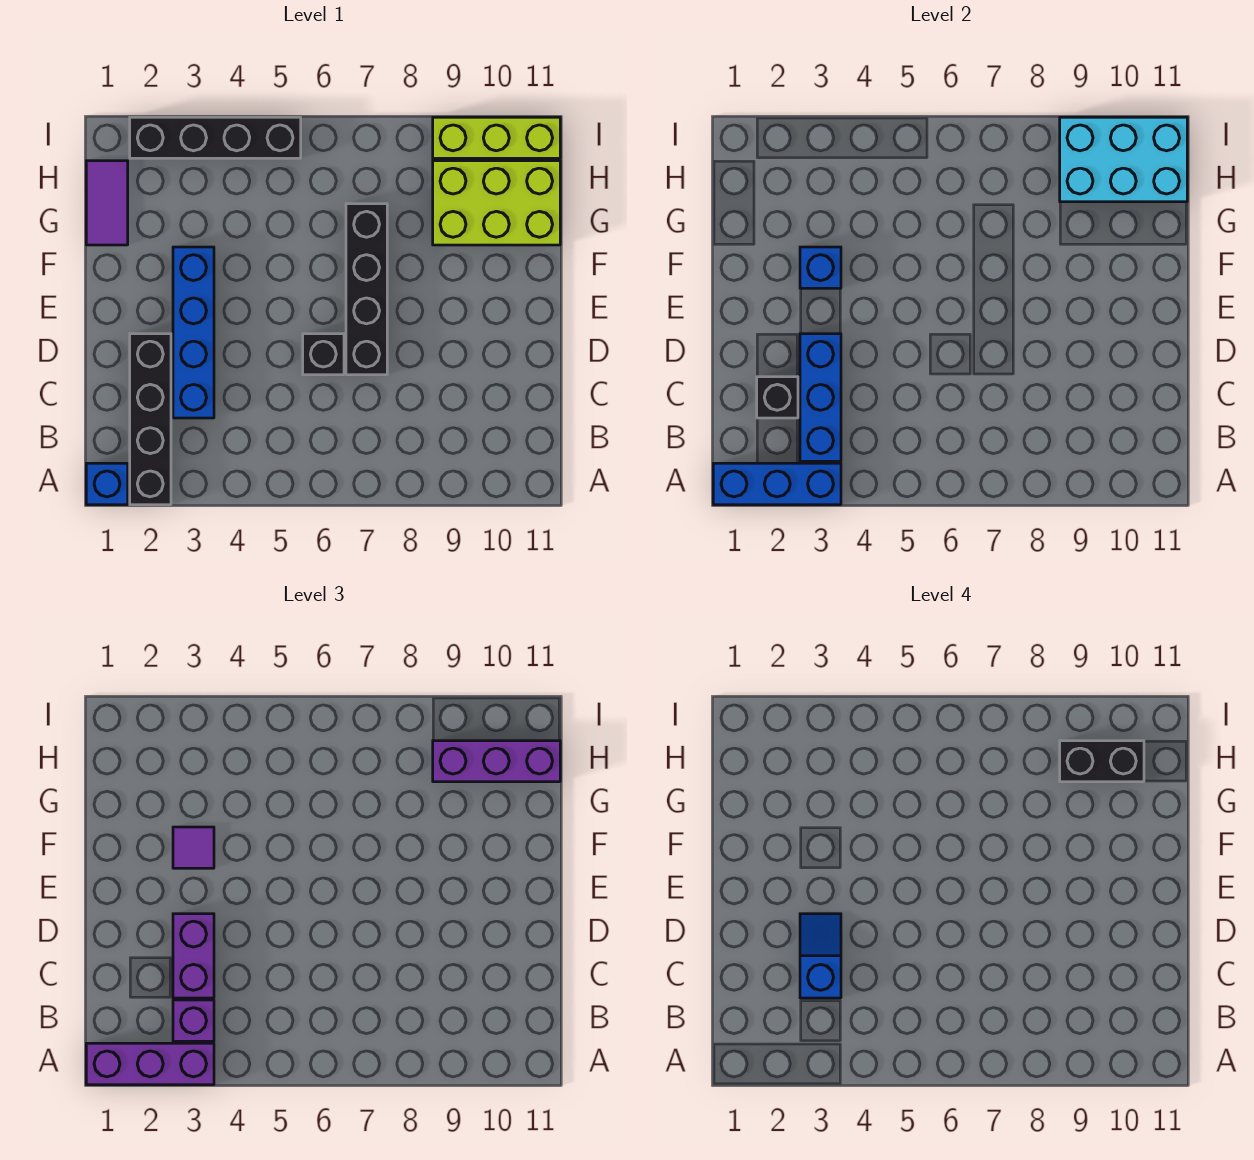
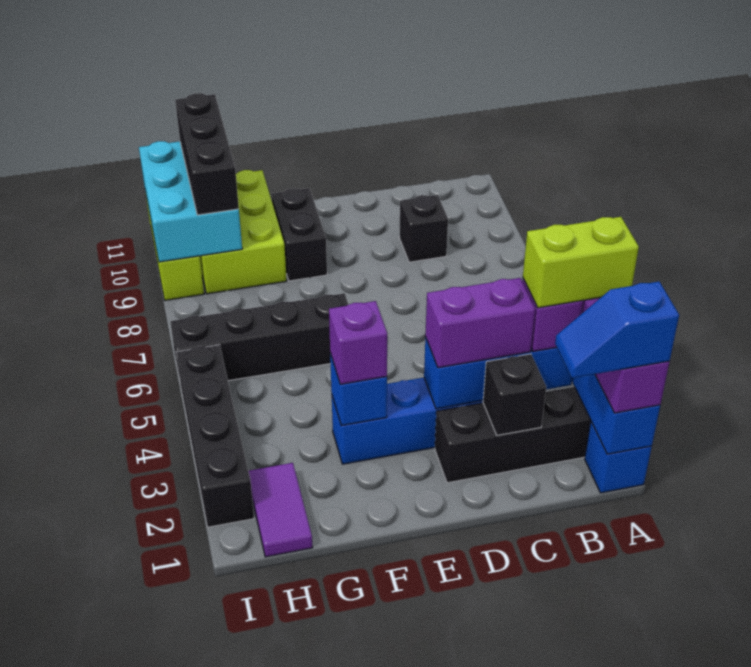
none -> lime 1x2 brick [523,217,639,308]
blue 1x2 slope [800,914,841,998] -> blue 1x2 slope moved to [555,282,679,378]
black 1x1 brick [303,334,344,375] -> black 1x1 brick moved to [399,195,448,262]
black 1x4 brick [346,204,387,375] -> black 1x4 brick moved to [170,293,349,385]
purple 1x1 tile [173,827,214,868] -> purple 1x1 brick [329,301,387,384]
purple 1x2 tile [86,161,128,245] -> purple 1x2 tile turned to [248,463,313,557]
purple 1x3 brick [433,741,560,782] -> black 1x3 brick [175,93,239,215]
black 1x2 brick [1060,741,1144,782] -> black 1x2 brick moved to [272,188,327,281]

